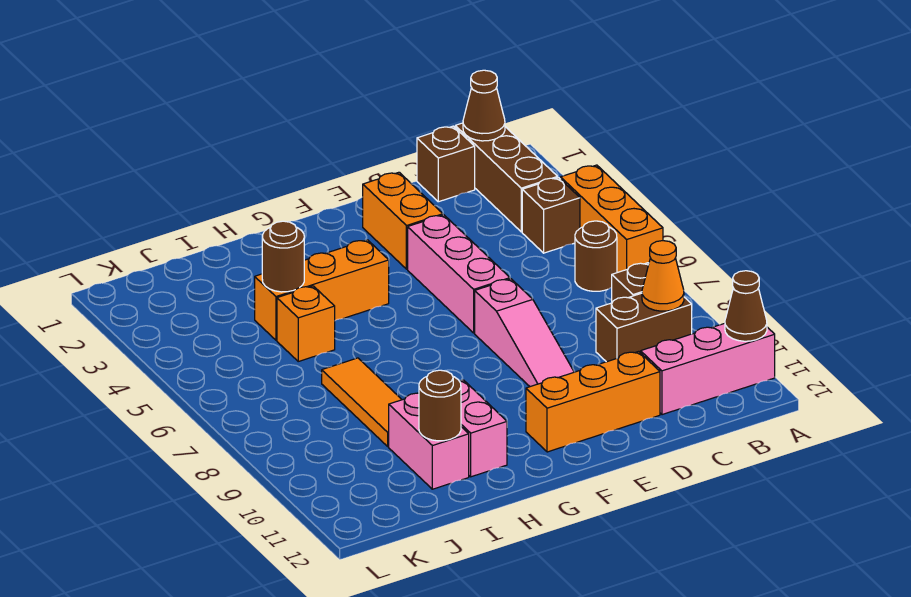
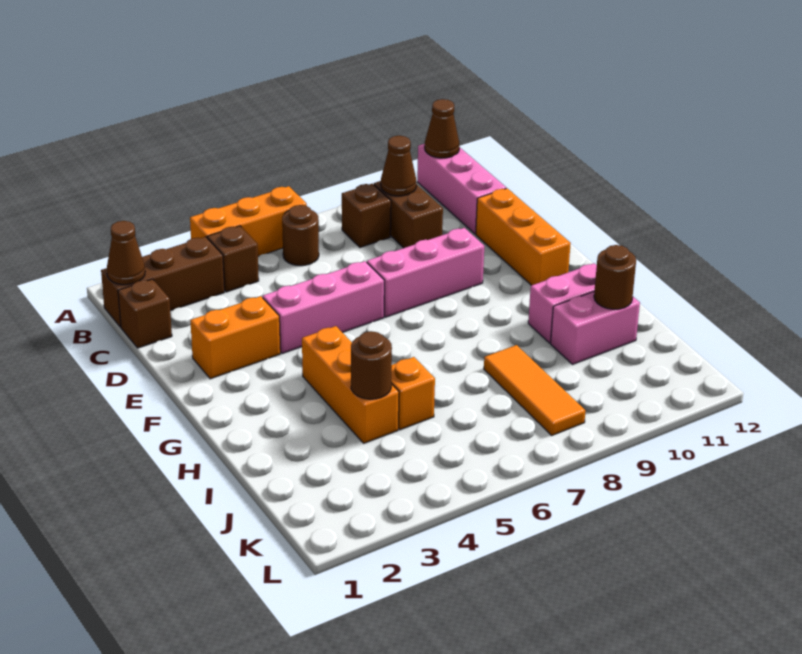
orange 1x1 cone [642,241,684,311] -> brown 1x1 cone [381,136,416,196]
pink 1x3 slope [475,279,574,387] -> pink 1x3 brick [367,228,484,317]
orange 1x3 tile [322,358,402,447] -> orange 1x3 tile turned to [484,345,586,435]

